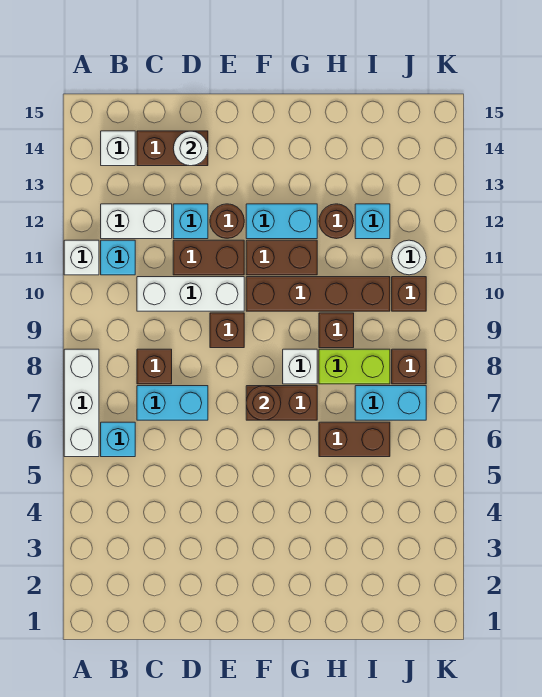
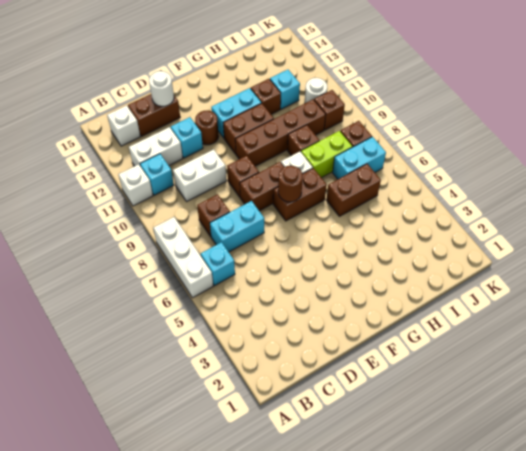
white 1x3 brick [137,277,244,311] -> white 1x2 brick [173,149,227,201]
brown 1x2 brick [173,240,244,275] -> brown 1x2 brick moved to [240,162,284,211]
brown 1x1 round brick [319,204,354,239] -> brown 1x1 brick [251,79,281,114]

